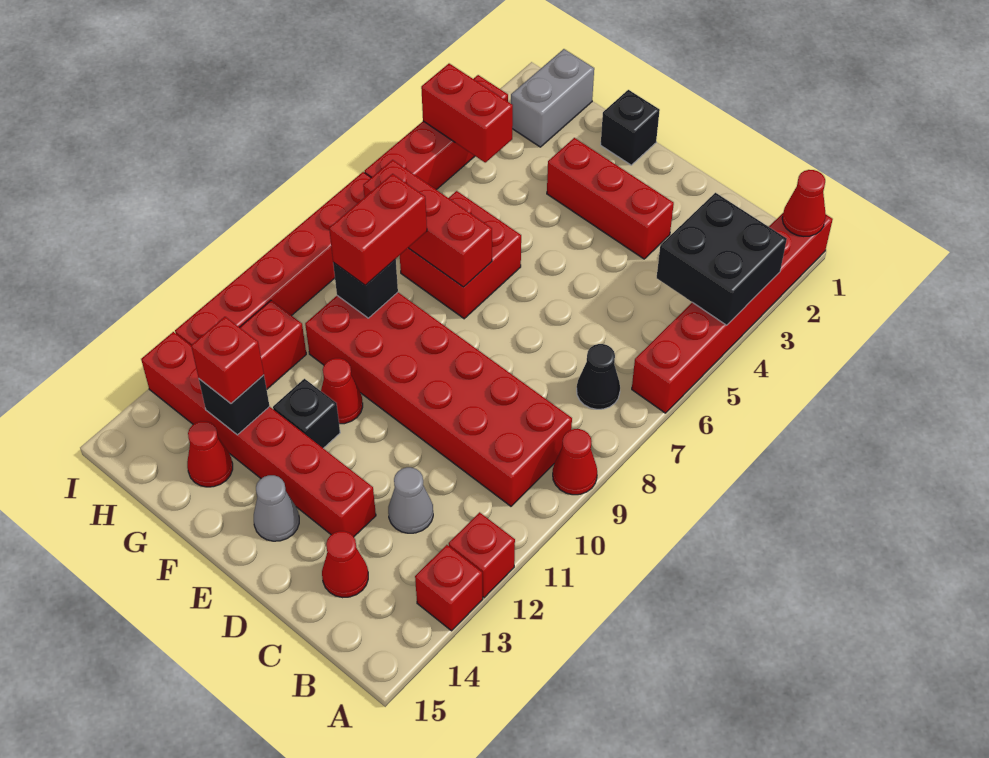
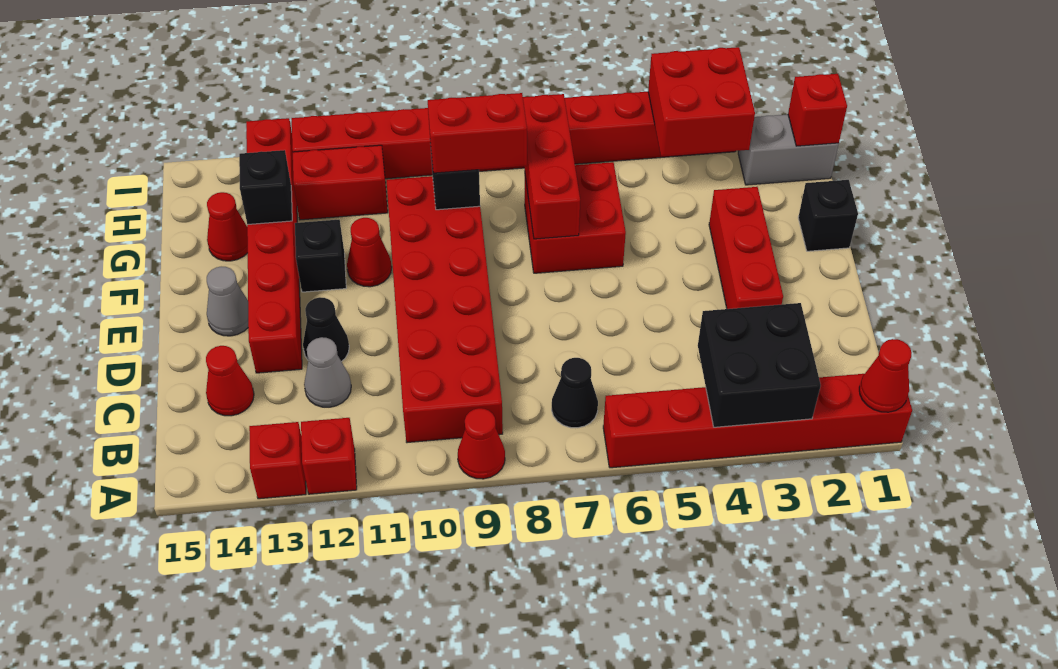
none -> black 1x1 cone [303,297,349,362]
red 1x1 brick [191,317,264,403] -> red 1x1 brick moved to [788,74,847,146]
red 1x2 brick [421,64,513,162] -> red 2x2 brick [648,47,755,157]

